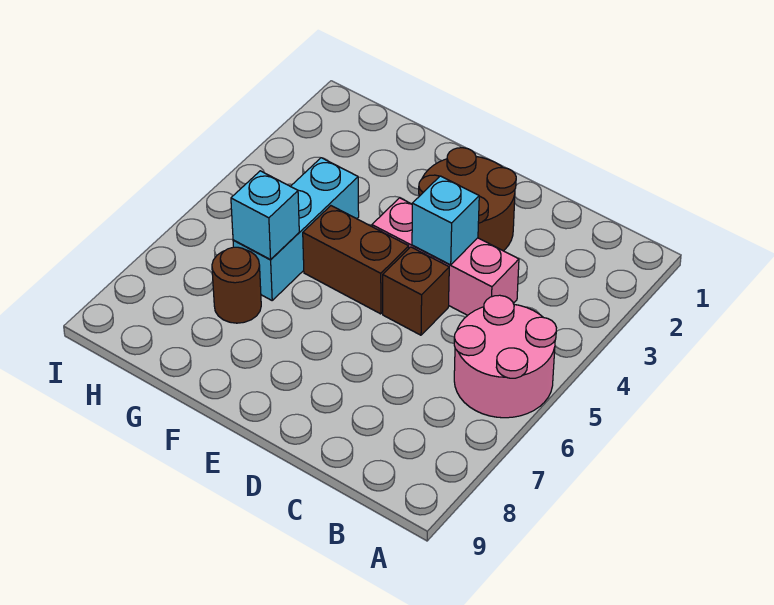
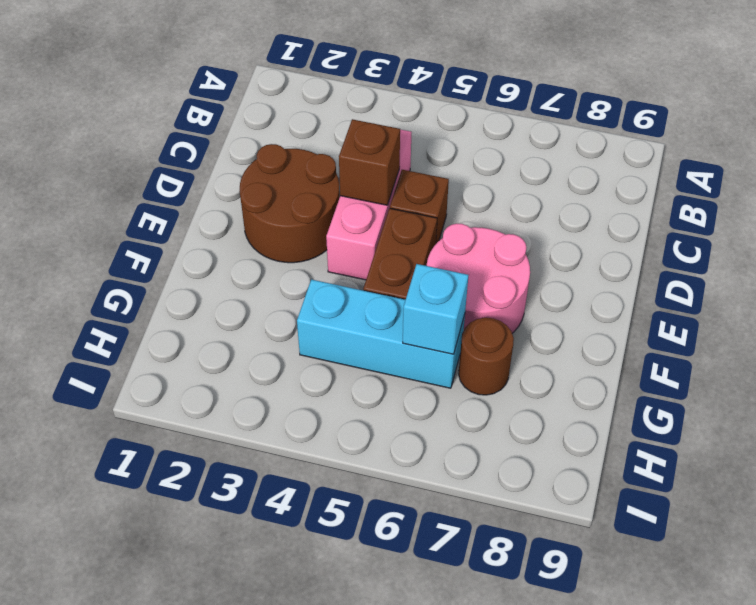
pink 2x2 round brick [454,295,556,418] -> pink 2x2 round brick moved to [427,224,530,333]
cyan 1x1 brick [412,176,479,265] -> brown 1x1 brick [339,119,400,205]

